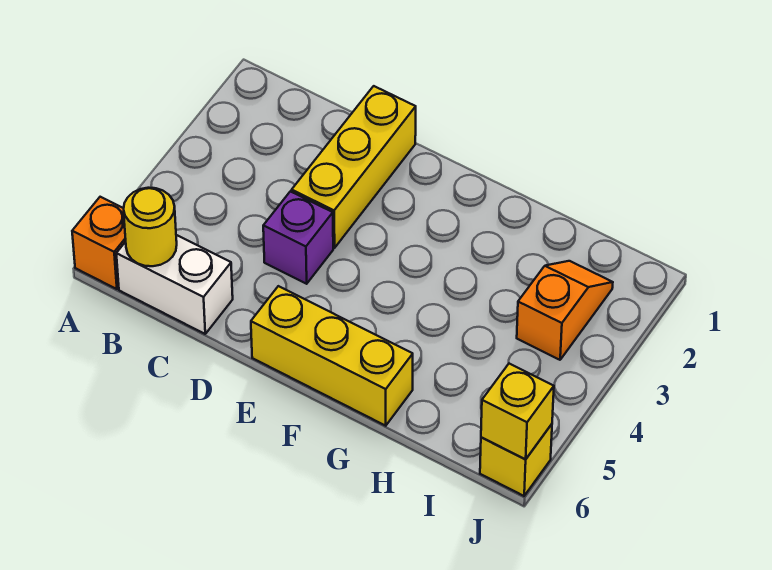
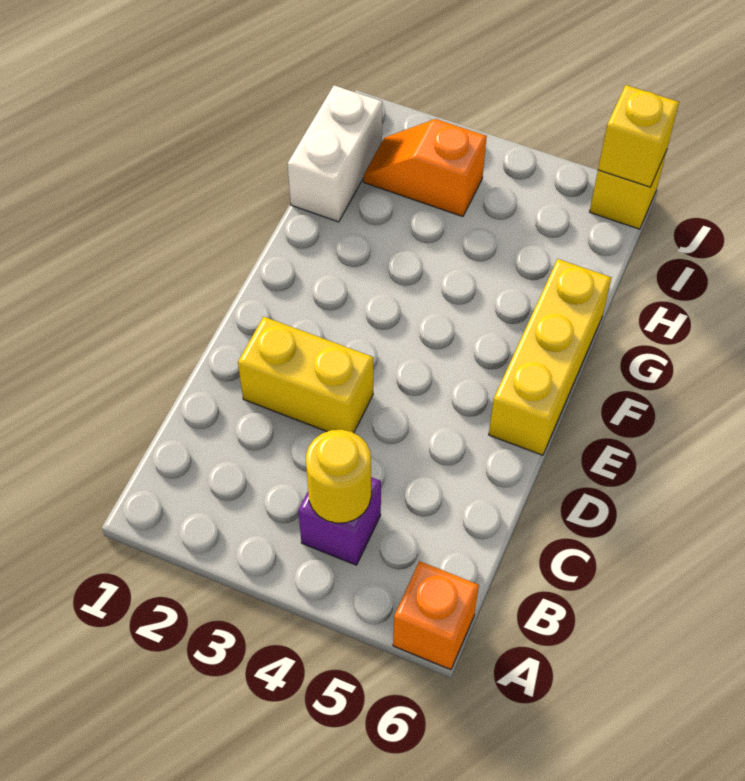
white 1x2 brick [116,235,233,334] -> white 1x2 brick moved to [288,85,382,222]
yellow 1x1 round brick [124,188,177,266] -> yellow 1x1 round brick moved to [306,430,371,523]
yellow 1x3 brick [292,86,416,248] -> yellow 1x2 brick [238,317,373,433]
purple 1x1 brick [263,191,333,284] -> purple 1x1 brick moved to [298,477,381,565]

